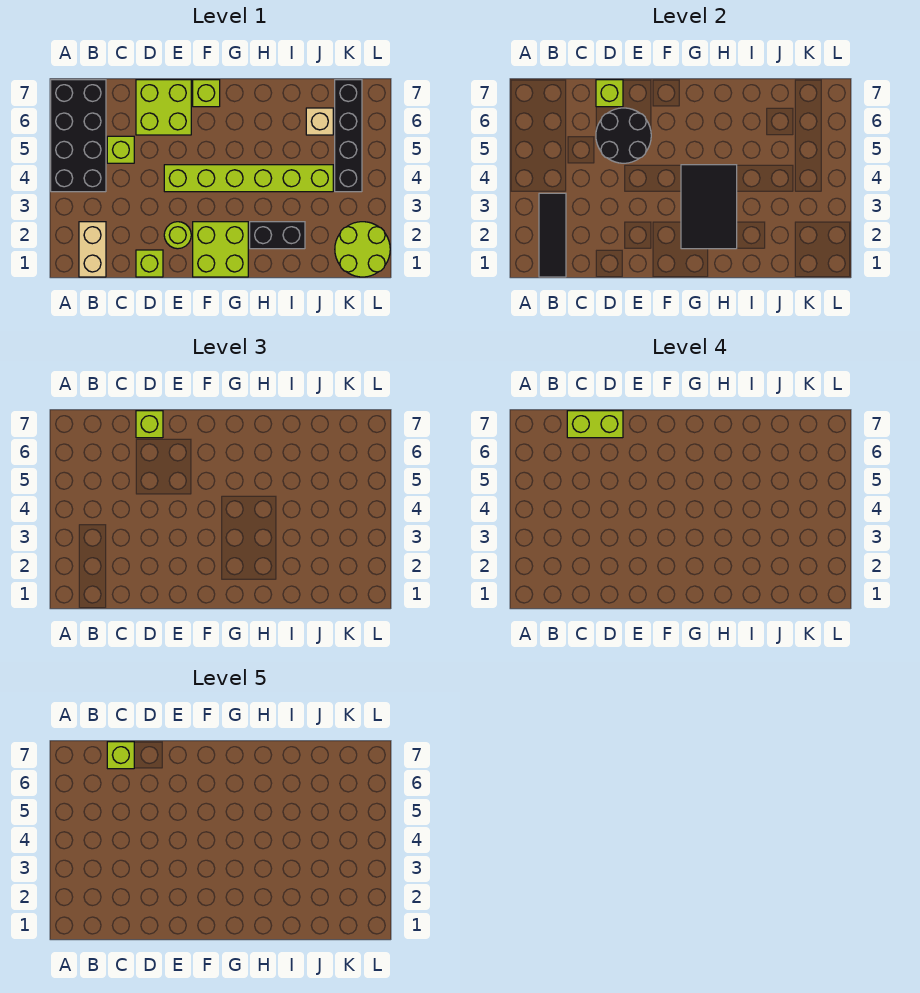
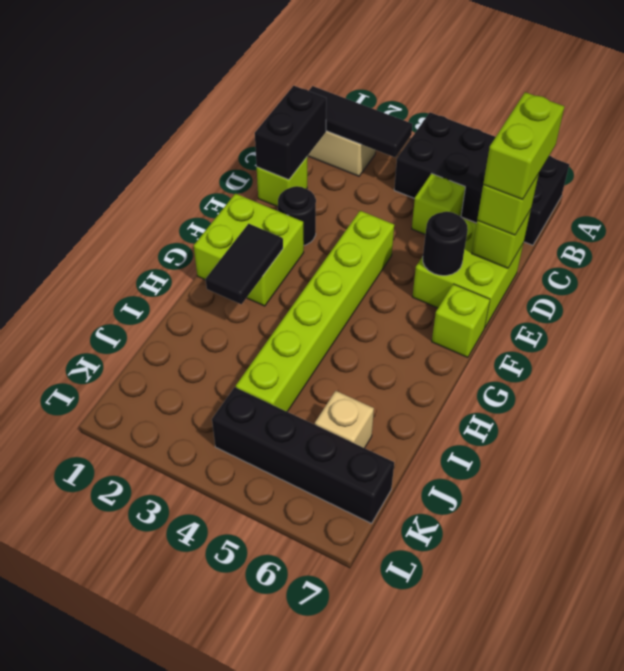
lime 1x1 brick [107,742,134,769] -> none
black 2x2 round brick [596,108,651,163] -> black 1x1 round brick [423,212,468,276]
lime 1x1 round brick [164,222,191,249] -> black 1x1 round brick [278,186,316,245]
black 2x3 tile [681,165,737,249] -> black 1x2 tile [206,224,283,304]
black 1x2 brick [250,222,305,249] -> black 1x2 brick moved to [255,86,326,180]
lime 2x2 round brick [335,222,390,277] -> none

